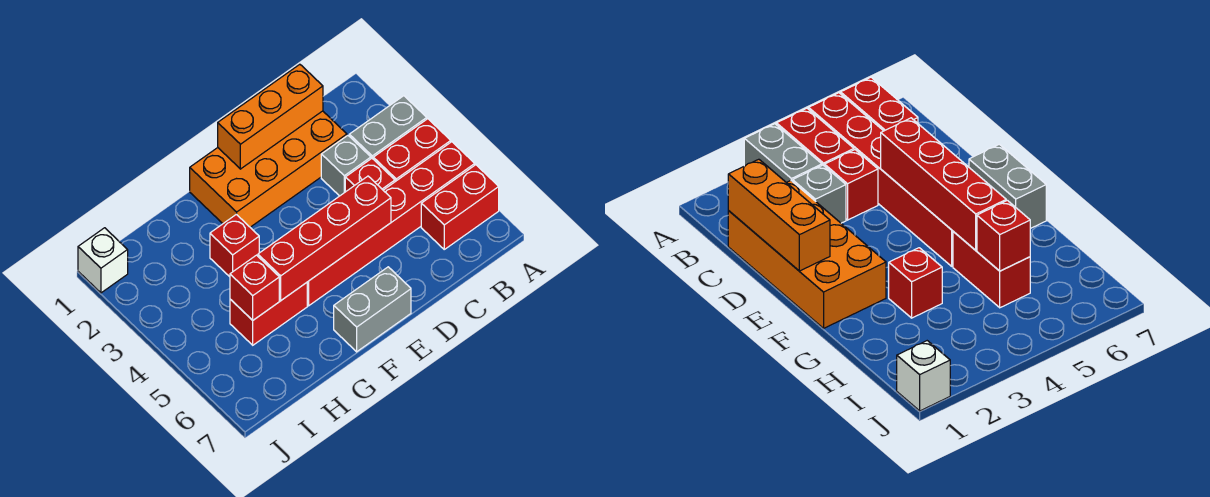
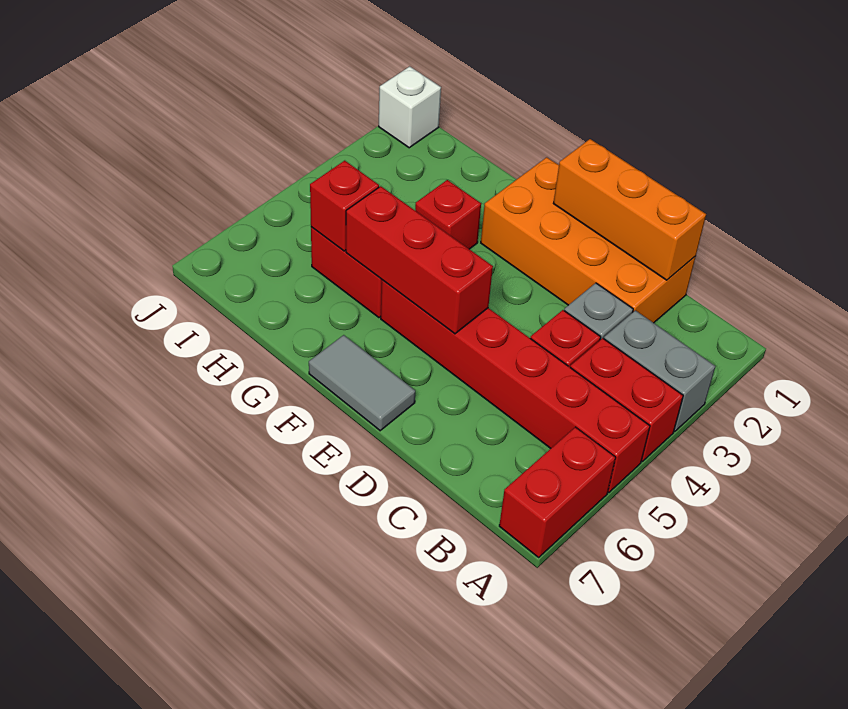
red 1x2 brick [421,165,499,249] -> red 1x2 brick turned to [499,427,616,557]
red 1x4 brick [258,176,391,300] -> red 1x3 brick [346,186,493,334]
grey 1x2 brick [334,267,411,352] -> grey 1x2 tile [309,335,415,431]

